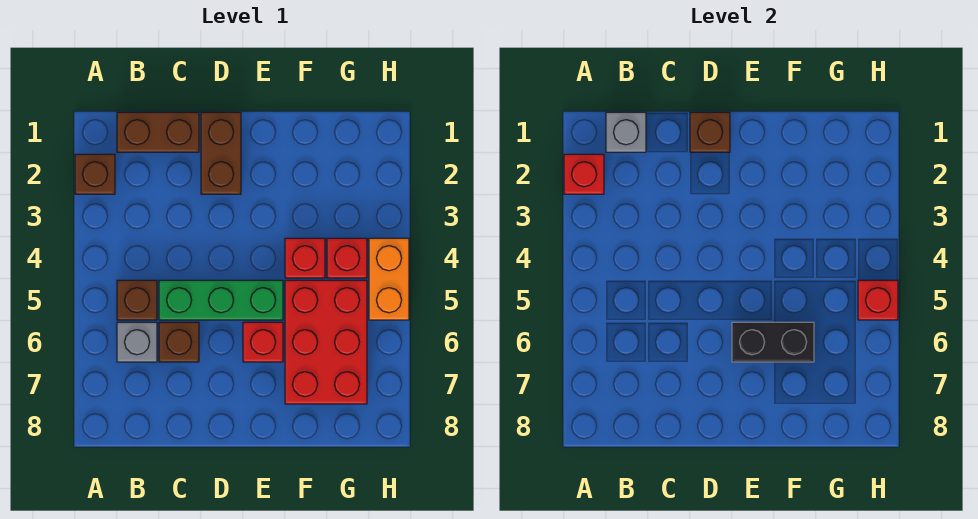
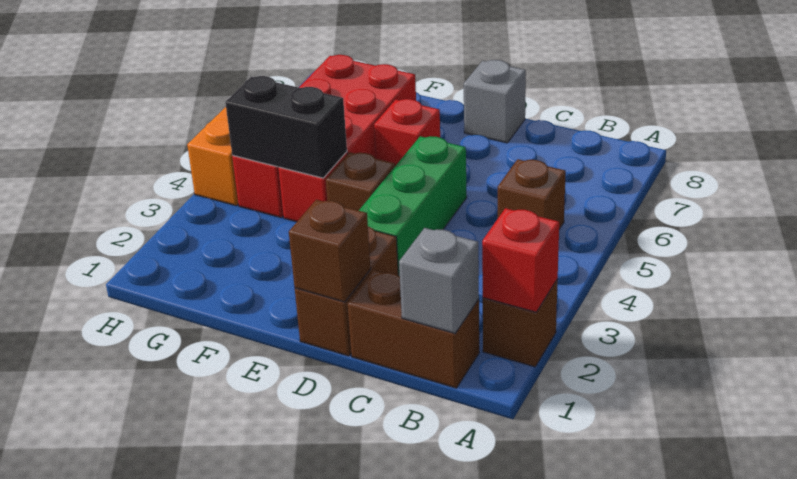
grey 1x1 brick [117,322,157,362] -> grey 1x1 brick moved to [464,60,526,143]
green 1x3 brick [159,280,283,320] -> green 1x3 brick turned to [359,136,467,276]
brown 1x1 brick [159,322,199,362] -> brown 1x1 brick moved to [326,152,395,211]
black 1x2 brick [732,322,814,362] -> black 1x2 brick moved to [225,76,347,178]
red 1x1 brick [858,280,898,320] -> none

